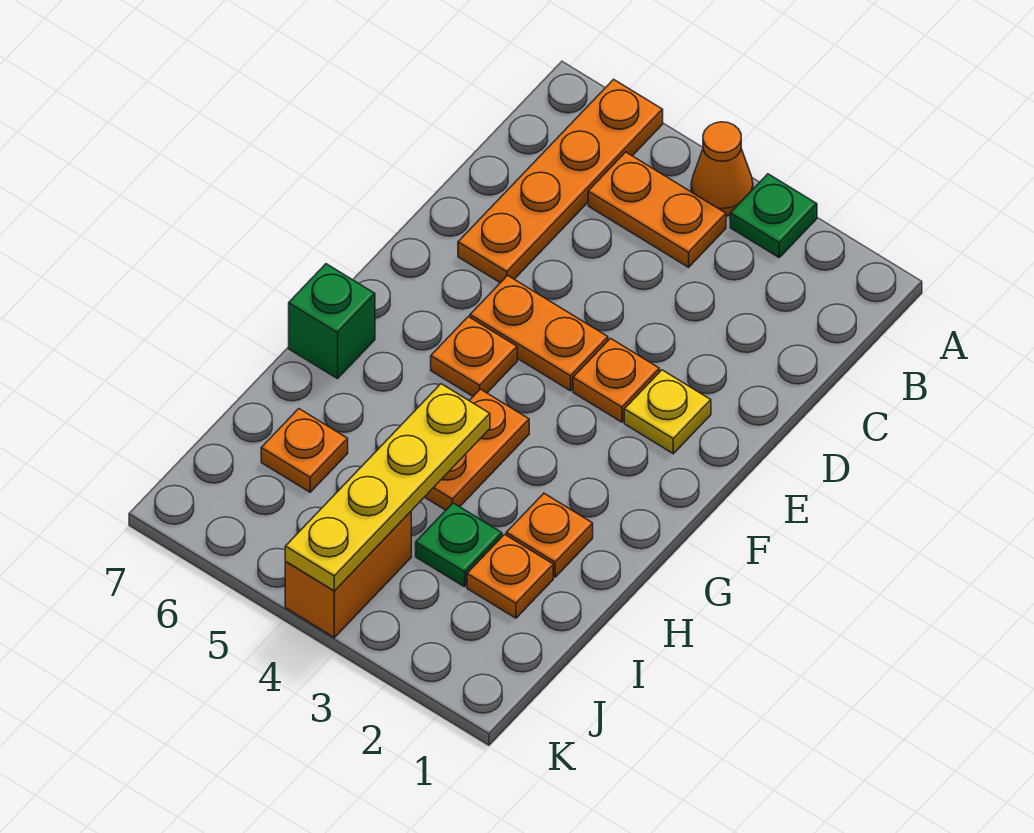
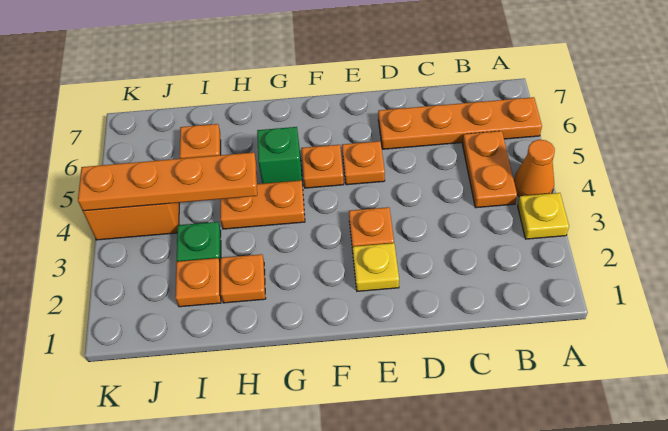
green 1x1 plate [730,174,817,257] -> yellow 1x1 plate [518,193,569,239]
orange 1x2 plate [470,275,608,391] -> orange 1x1 plate [342,141,385,185]
green 1x1 brick [289,264,375,379] -> green 1x1 brick moved to [257,127,303,186]
yellow 1x4 plate [285,384,490,591] -> orange 1x4 plate [78,152,257,211]

